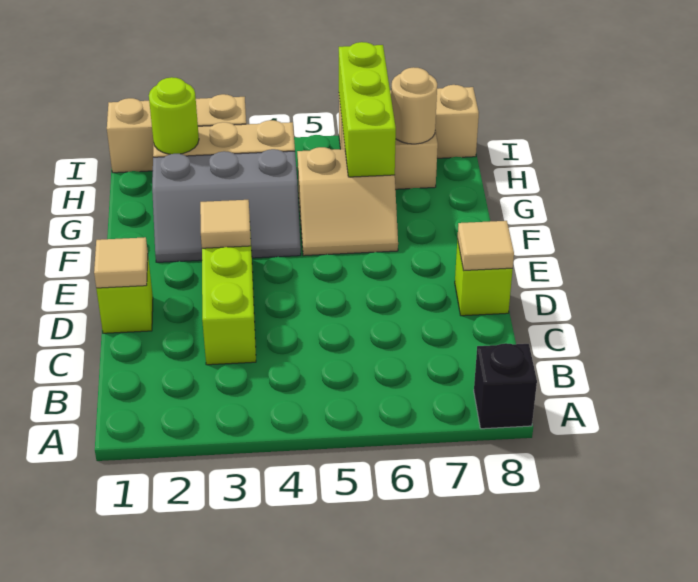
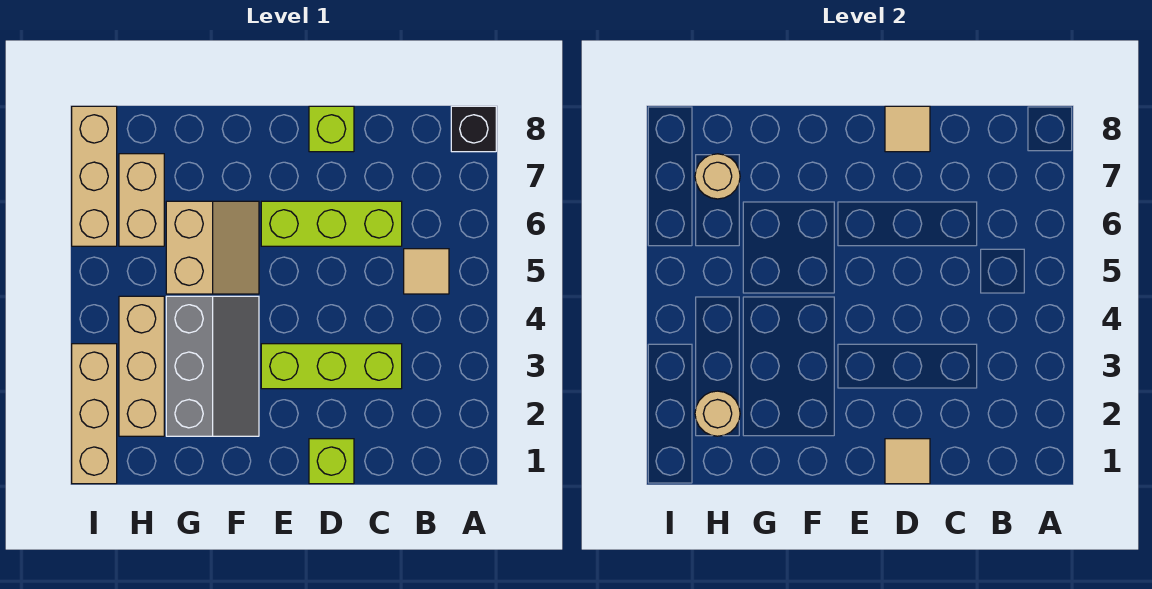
tan 1x1 tile [200,200,251,248] -> tan 1x1 tile moved to [404,249,449,294]
lime 1x3 brick [339,42,396,177] -> lime 1x3 brick moved to [261,201,402,246]
lime 1x1 round brick [149,77,199,154] -> tan 1x1 round brick [695,391,740,436]

